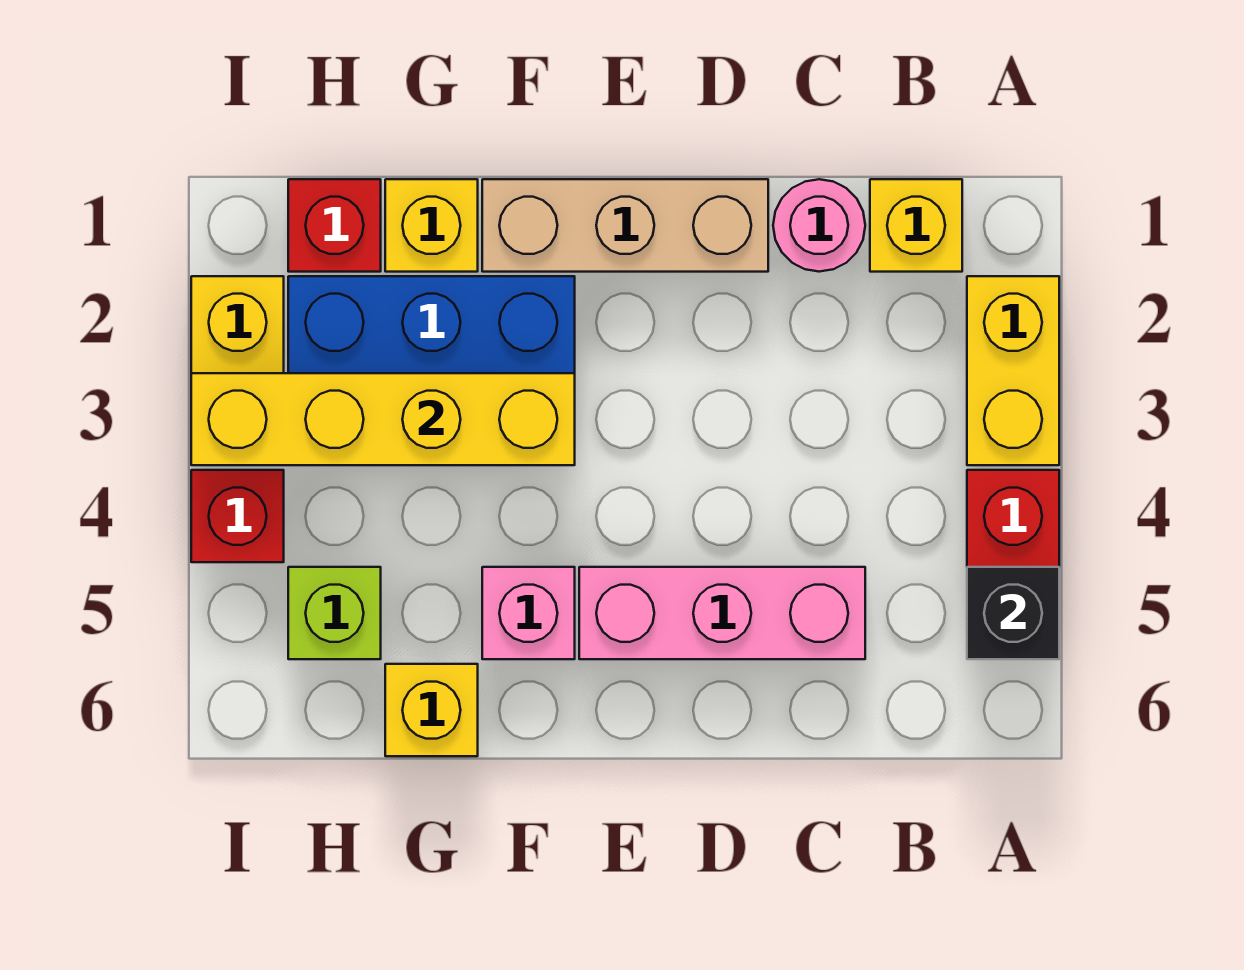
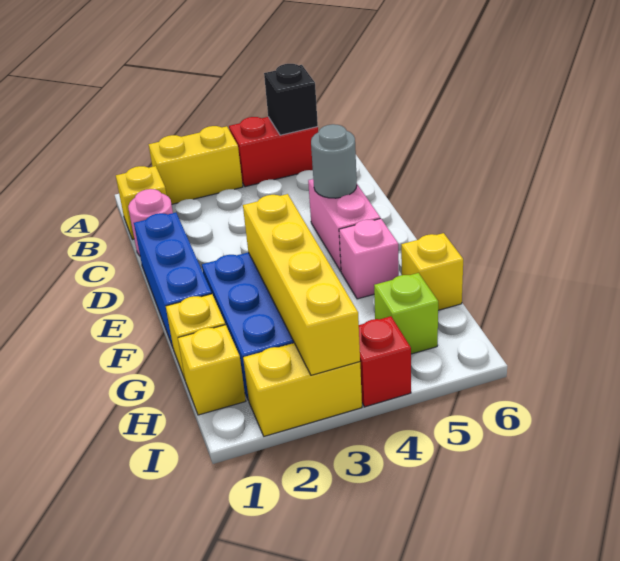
pink 1x3 brick [579,567,865,659] -> pink 1x2 brick [308,179,380,271]
tan 1x3 brick [482,179,768,272] -> blue 1x3 brick [134,213,212,347]
none -> grey 1x1 round brick [311,124,357,198]
red 1x1 brick [288,179,381,272] -> yellow 1x1 brick [178,325,246,415]

